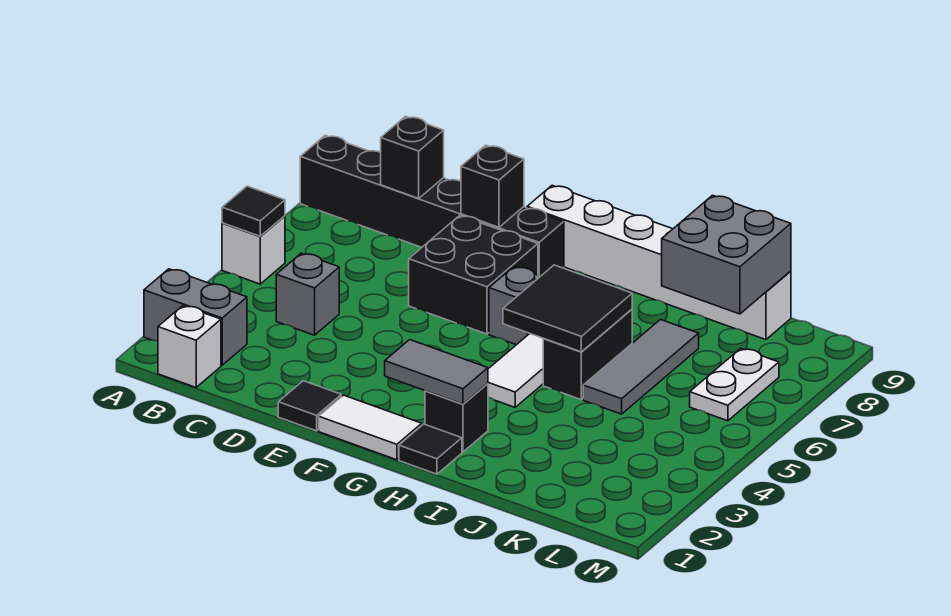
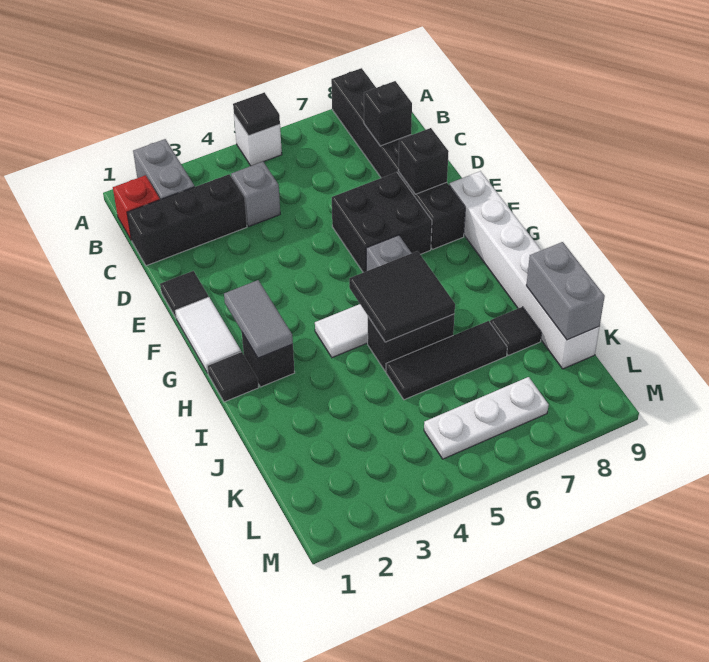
white 1x1 brick [158,306,221,387] -> red 1x1 brick [113,175,160,240]
none -> black 1x3 brick [127,174,247,266]
grey 1x3 tile [583,320,699,414] -> black 1x3 tile [386,321,507,400]
none -> black 1x1 tile [490,307,542,355]
grey 2x2 brick [662,195,791,314] -> grey 1x2 brick [526,242,605,340]
white 1x2 plate [690,348,779,421] -> white 1x3 plate [424,377,548,459]

